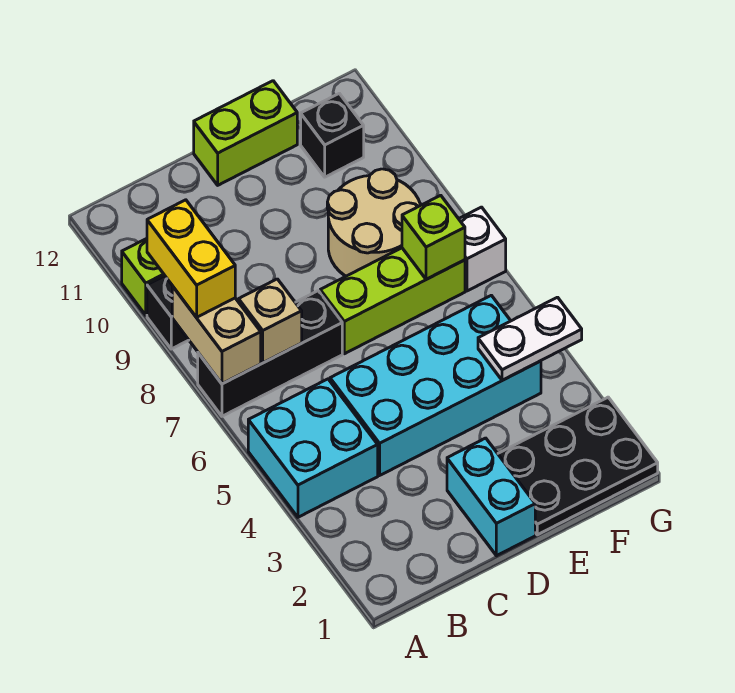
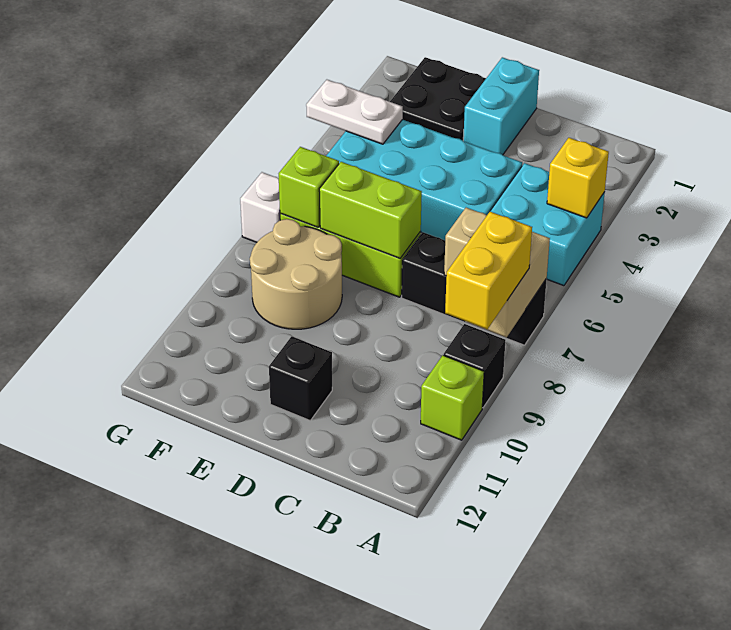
none -> yellow 1x1 brick [547,138,609,218]
lime 1x2 brick [194,81,297,185] -> lime 1x2 brick moved to [319,162,422,258]
black 2x3 plate [498,397,658,535] -> black 2x2 plate [390,57,486,141]
black 1x1 brick [301,93,364,177] -> black 1x1 brick moved to [269,336,332,420]

